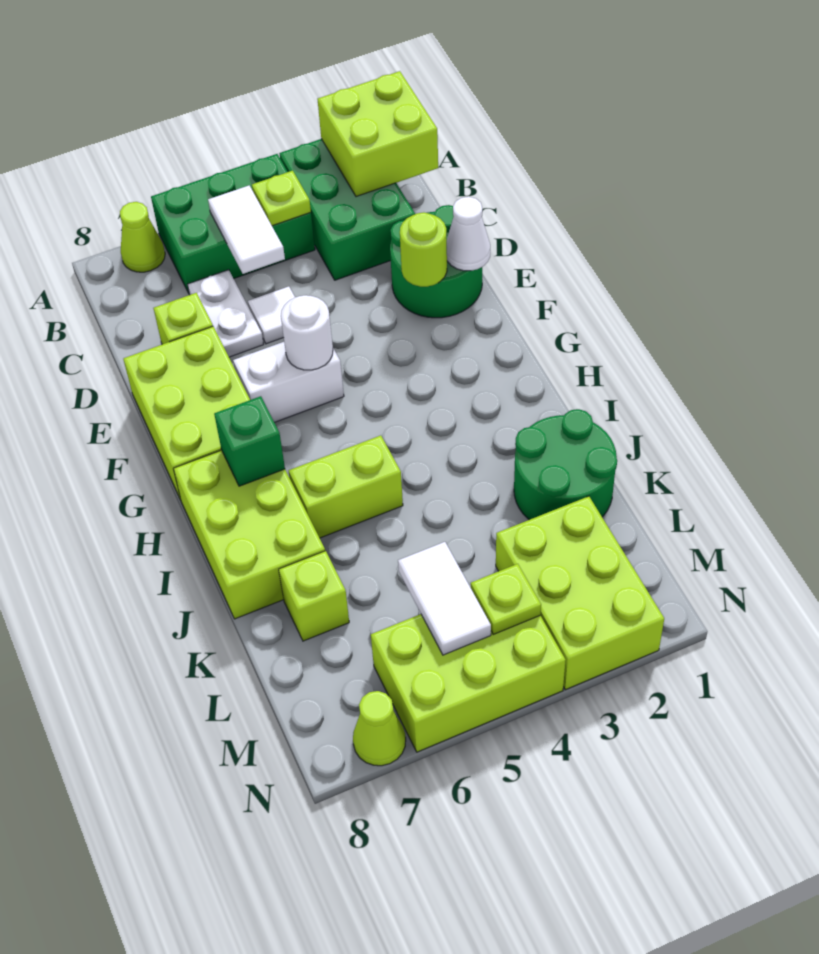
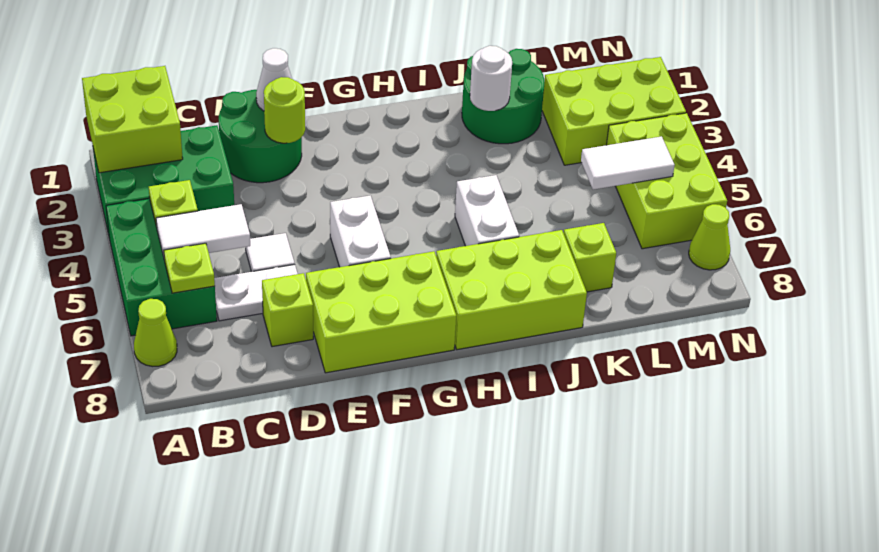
white 1x1 round brick [281,295,333,370] -> white 1x1 round brick moved to [470,46,512,111]
green 1x1 brick [214,396,285,486] -> none
lime 1x2 brick [289,435,403,538] -> white 1x2 brick [455,175,519,246]
lime 1x1 plate [471,564,541,634] -> lime 1x1 plate moved to [164,243,215,293]

